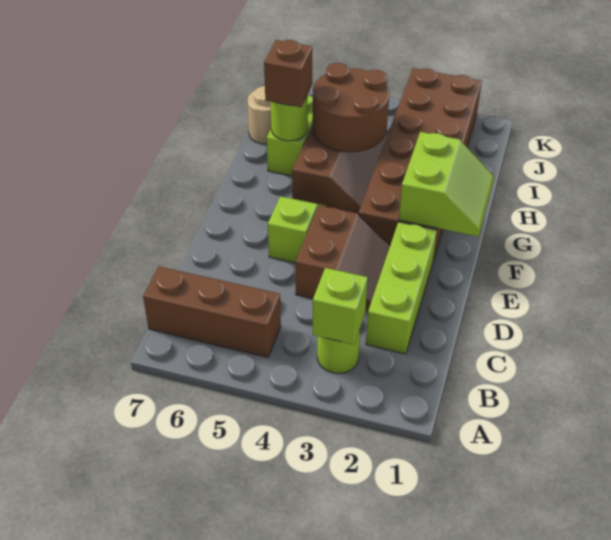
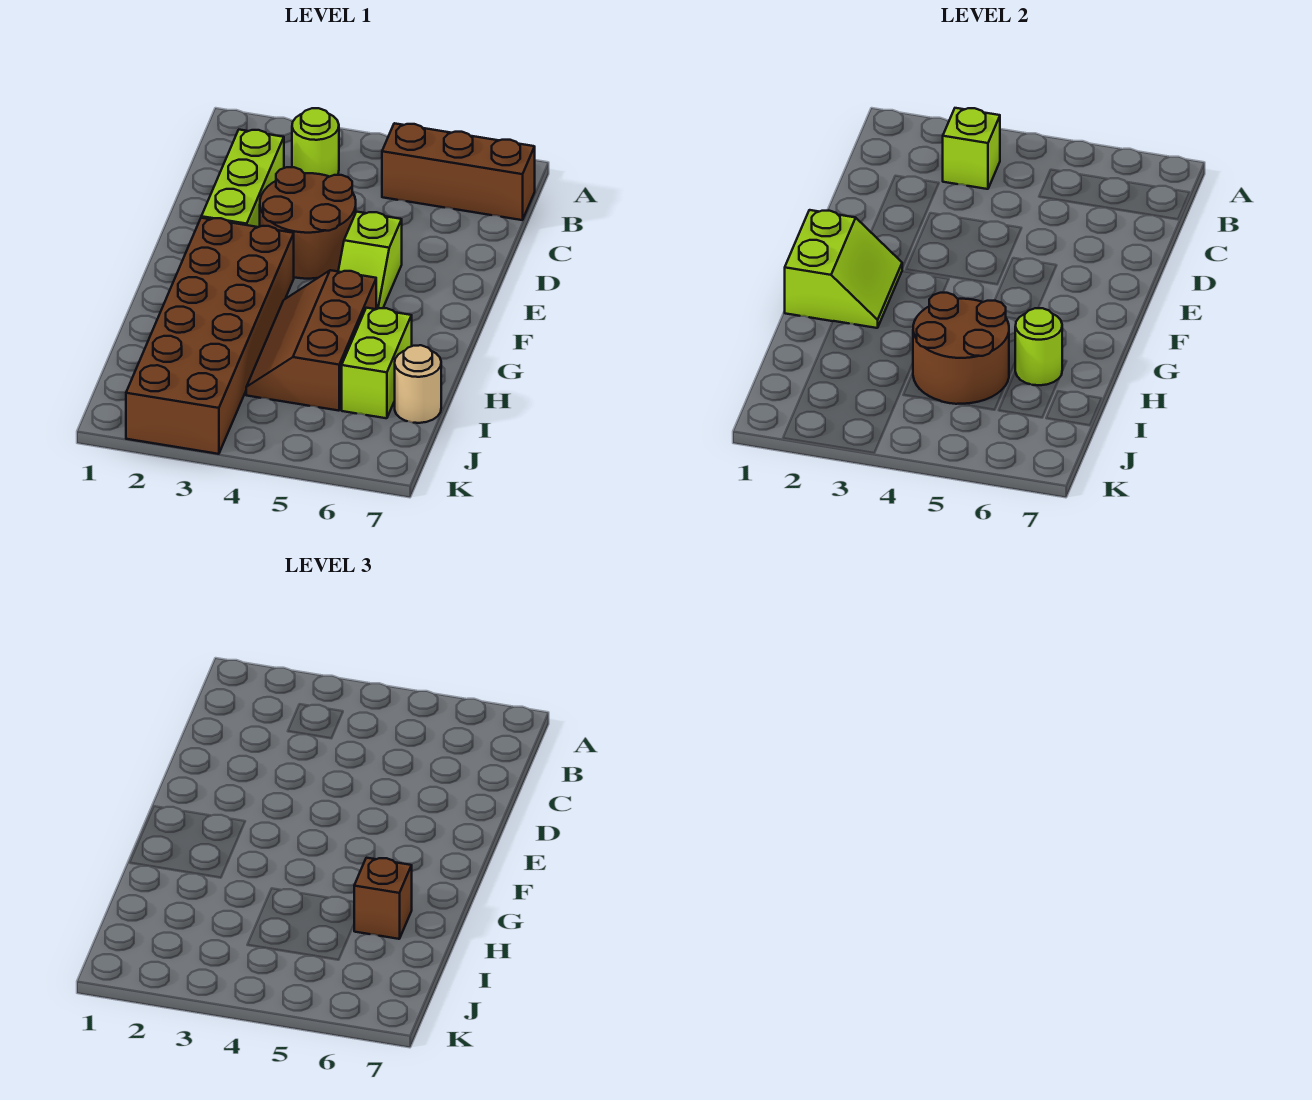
brown 2x2 slope [295,206,390,311] -> brown 2x2 round brick [260,167,356,279]
lime 2x2 slope [399,132,494,237] -> lime 2x2 slope turned to [785,210,902,328]

